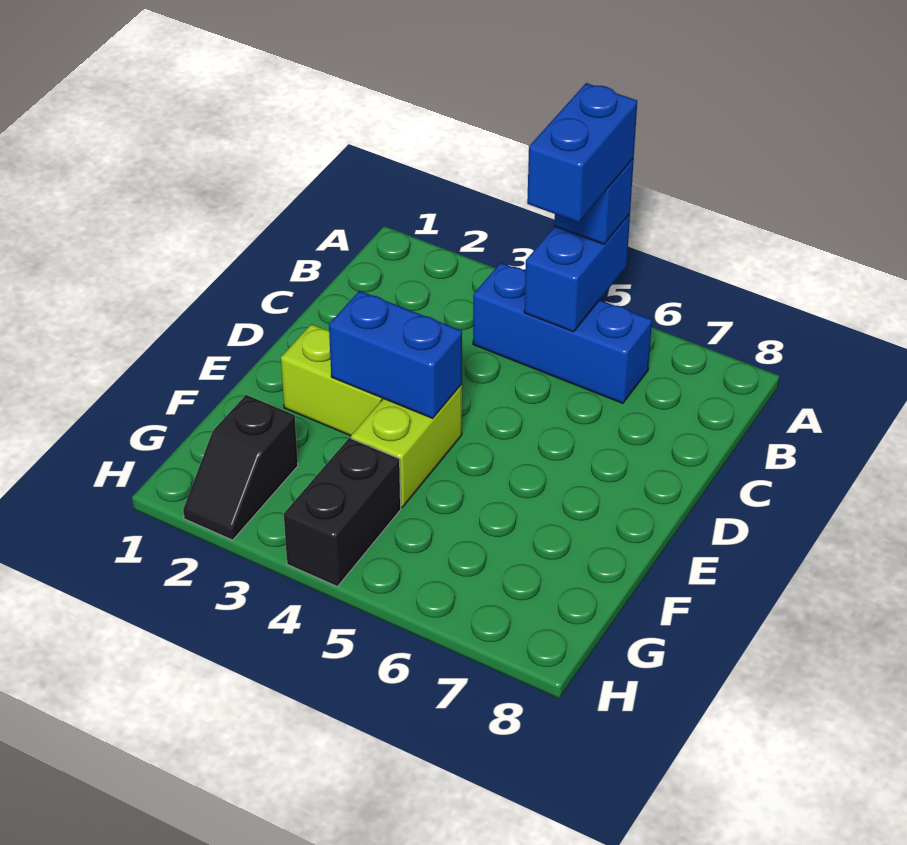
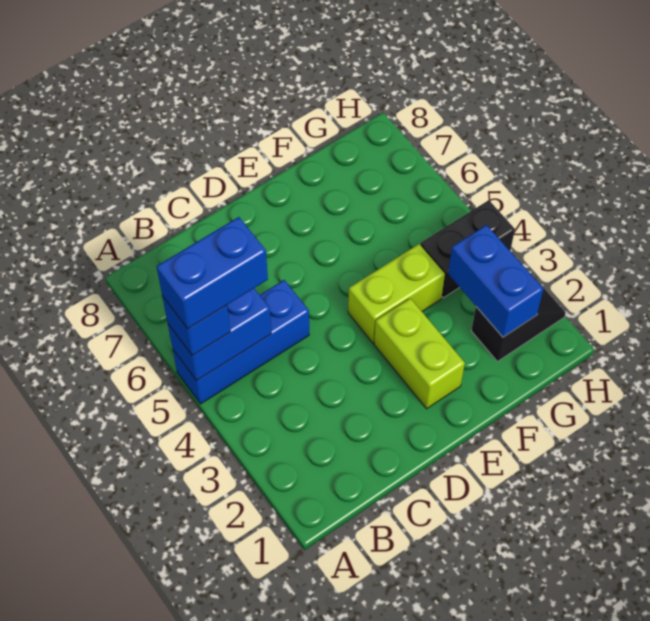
blue 1x3 brick [473,263,652,403] -> blue 1x3 brick turned to [173,280,309,404]
blue 1x2 brick [329,291,462,418] -> blue 1x2 brick moved to [448,225,543,337]

